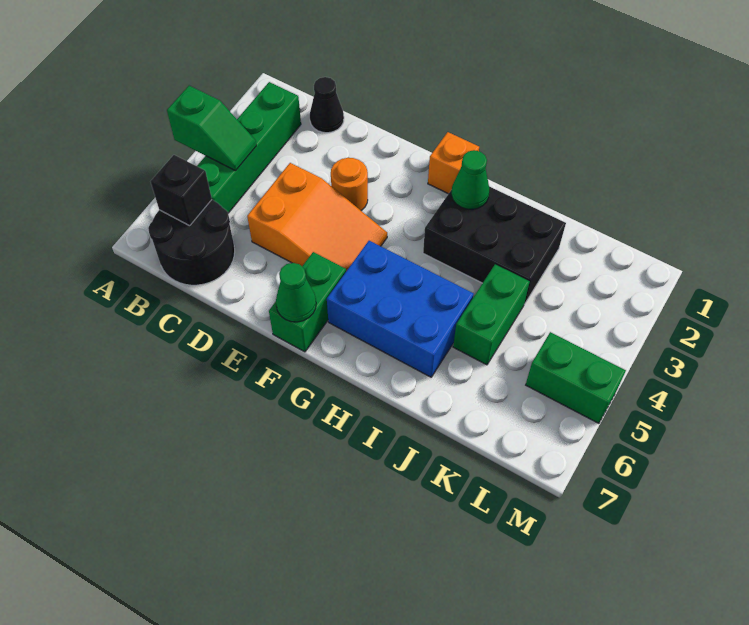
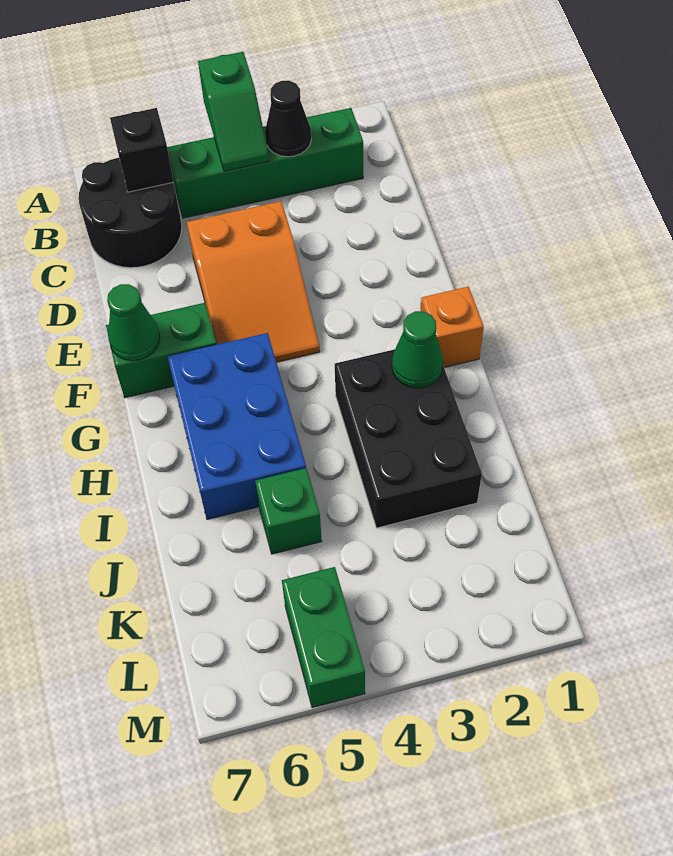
black 1x1 cone [310,77,344,133] -> black 1x1 cone moved to [265,81,311,157]
orange 1x1 round brick [331,158,368,211] -> none
green 1x2 brick [453,264,530,365] -> green 1x1 brick [255,468,322,554]

